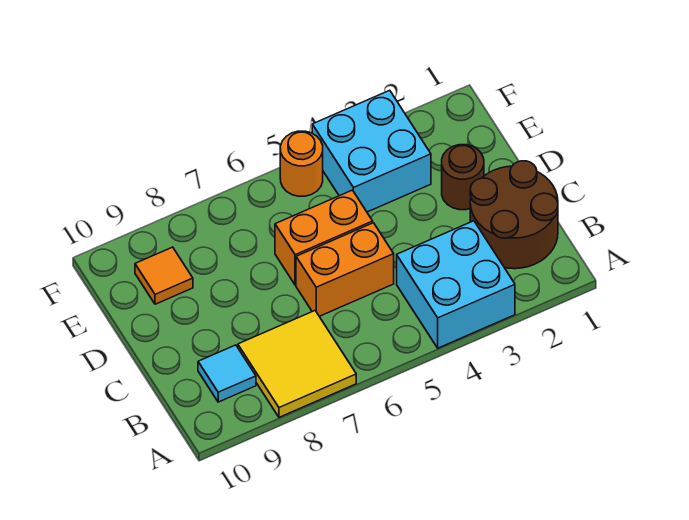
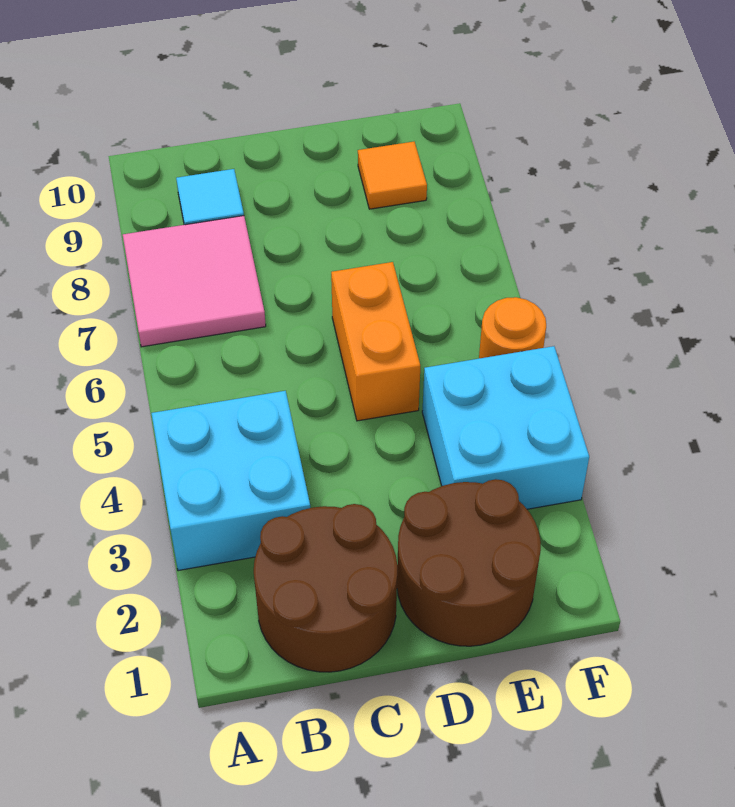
yellow 2x2 tile [238,311,356,417] -> pink 2x2 tile [123,216,266,347]
orange 1x2 brick [296,223,394,316] -> none
brown 1x1 round brick [442,145,484,210] -> brown 2x2 round brick [397,479,541,646]

